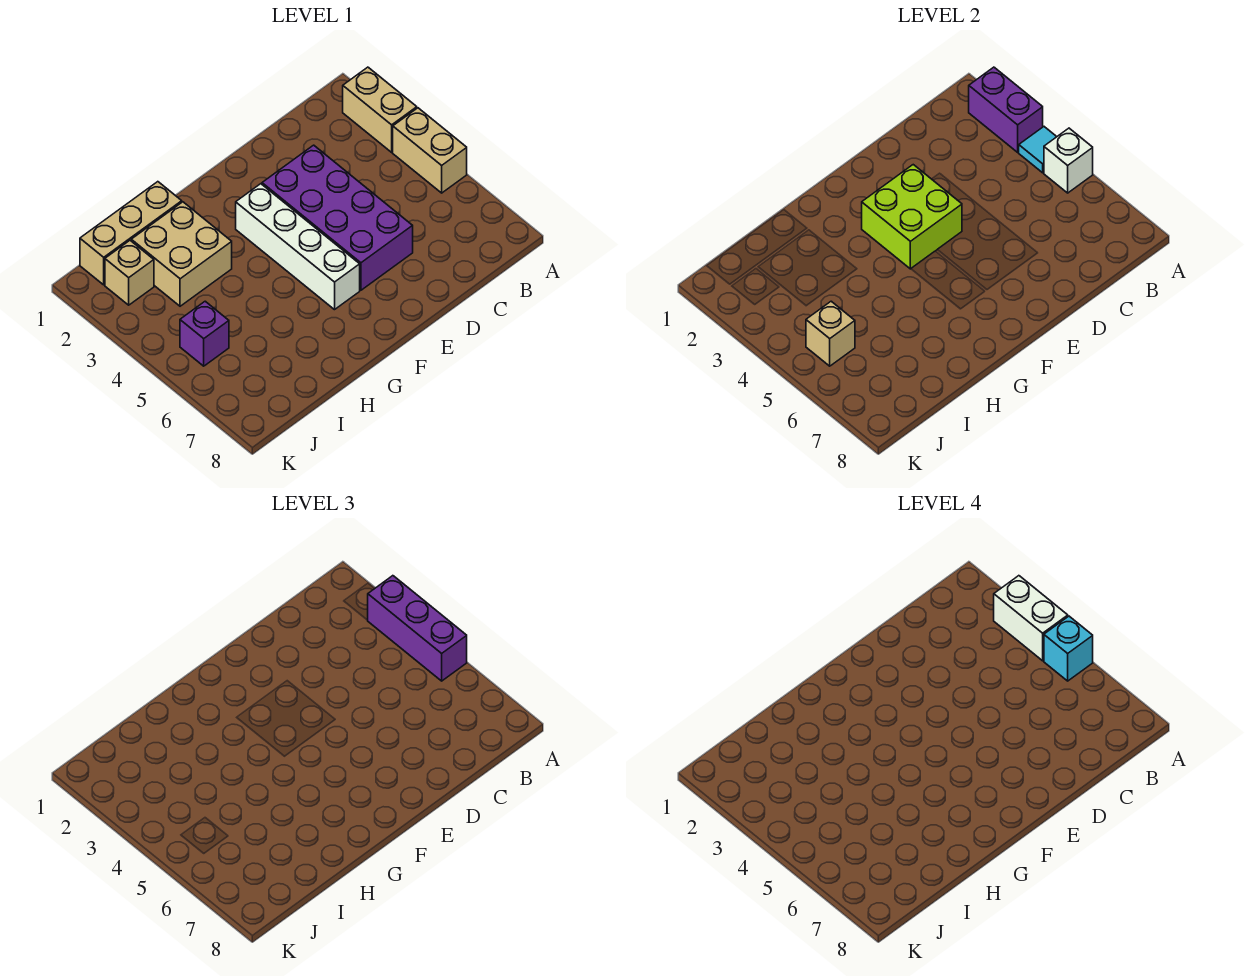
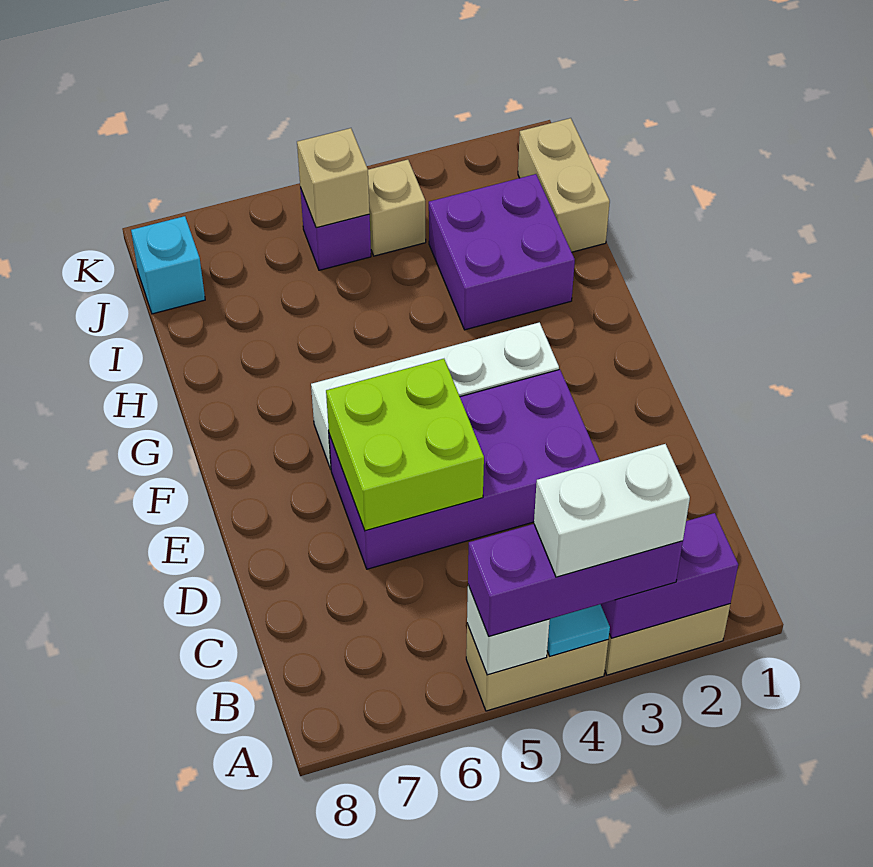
cyan 1x1 brick [1044,616,1093,681] -> cyan 1x1 brick moved to [131,216,205,314]
lime 2x2 brick [862,165,962,269] -> lime 2x2 brick moved to [326,359,484,531]
tan 1x3 brick [80,182,182,285] -> tan 1x2 brick [518,118,610,252]
tan 2x2 brick [131,202,232,306] -> purple 2x2 brick [429,174,575,330]
tan 1x1 brick [105,241,154,305] -> tan 1x1 brick moved to [368,160,426,256]

